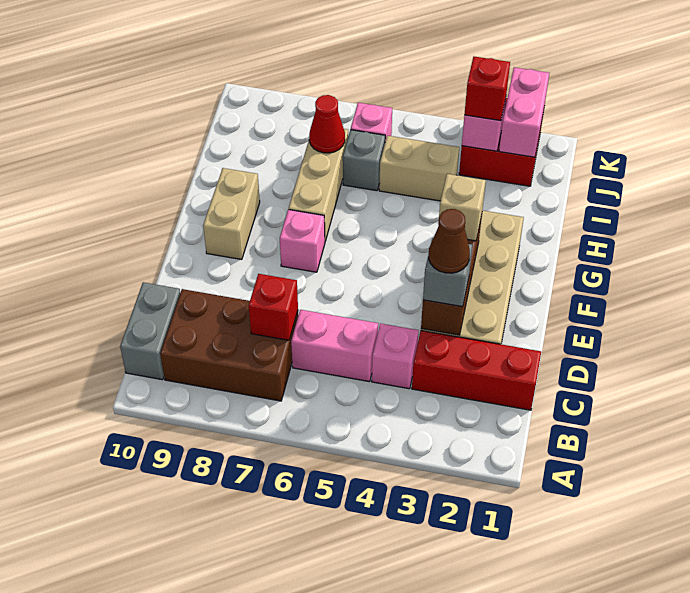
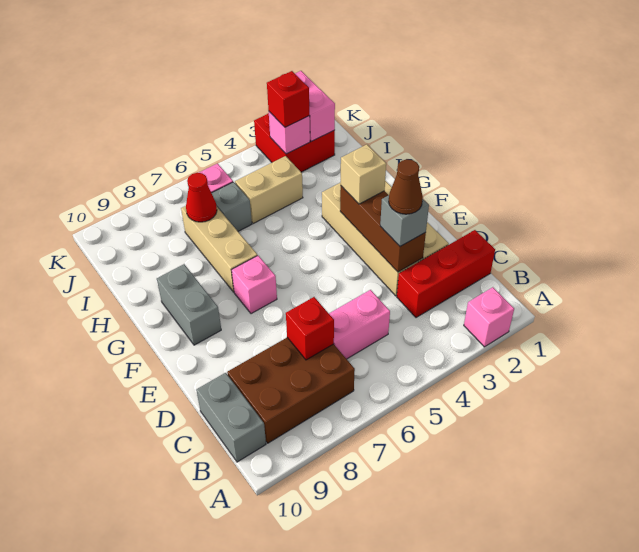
pink 1x1 brick [372,323,419,389] -> pink 1x1 brick moved to [464,287,514,347]
tan 1x2 brick [203,168,260,260] -> grey 1x2 brick [157,264,221,345]

